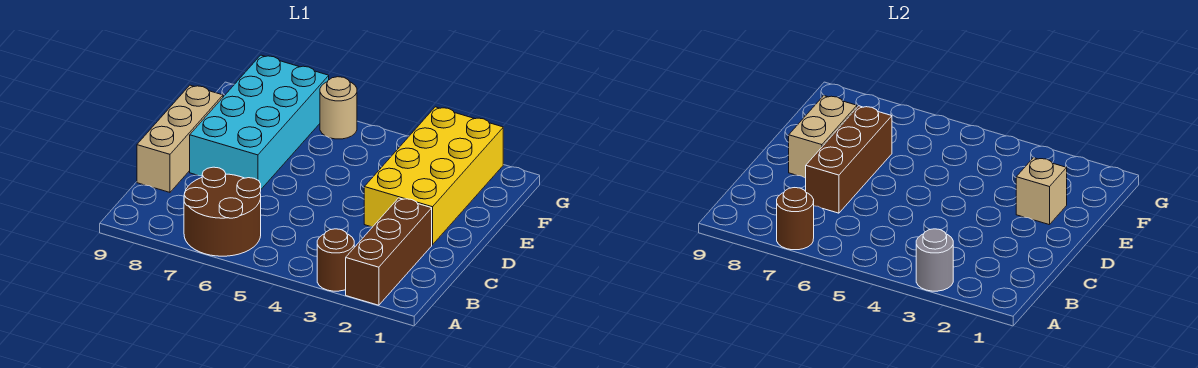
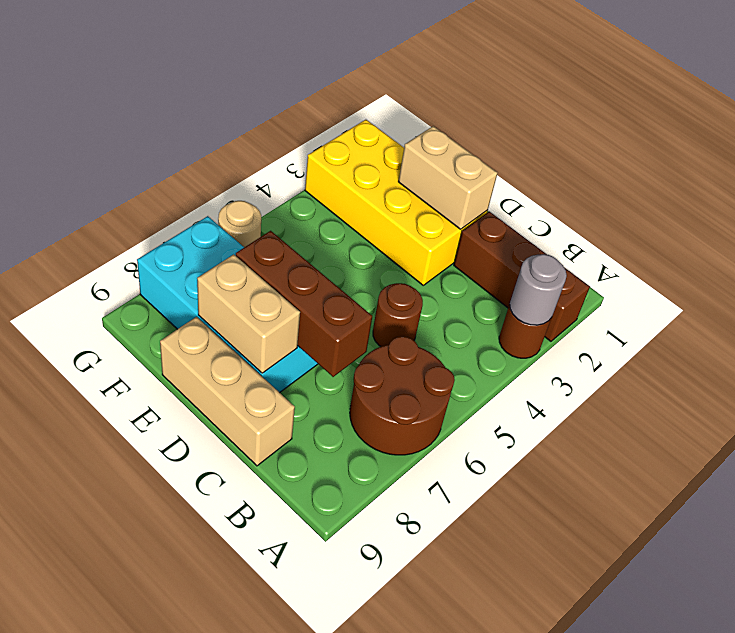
brown 1x1 round brick [777,188,814,250] -> brown 1x1 round brick moved to [373,283,423,347]
tan 1x1 brick [1016,158,1067,225] -> tan 1x2 brick [398,126,497,229]

